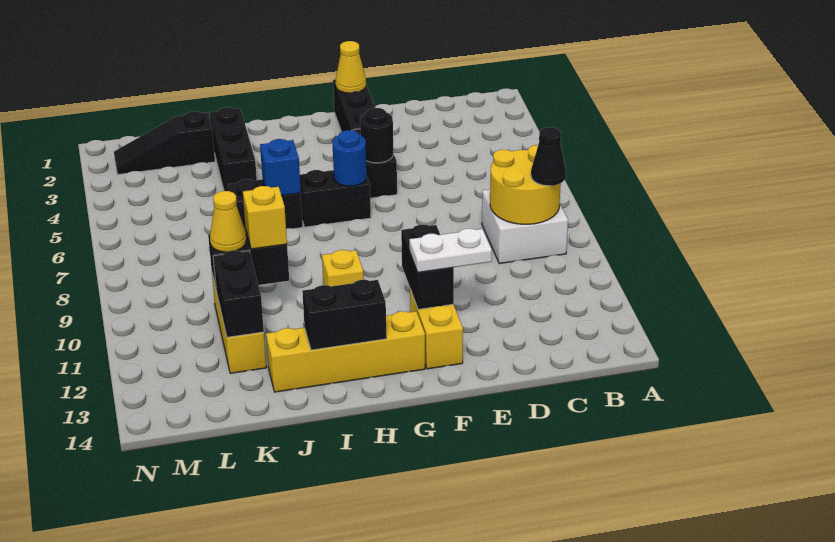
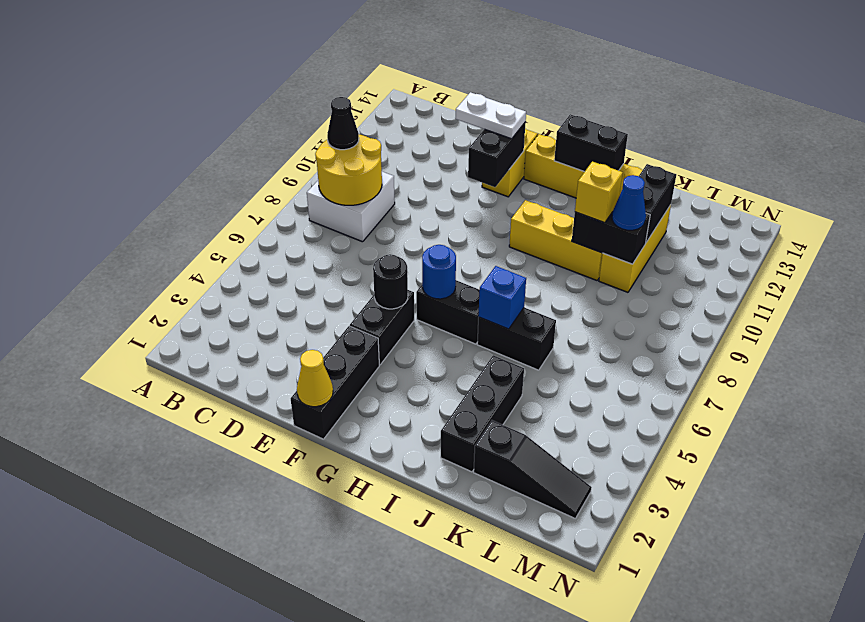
yellow 1x1 brick [322,250,364,286] -> yellow 1x3 brick [509,200,603,280]
yellow 1x1 cone [210,191,247,252] -> blue 1x1 cone [612,175,646,230]

